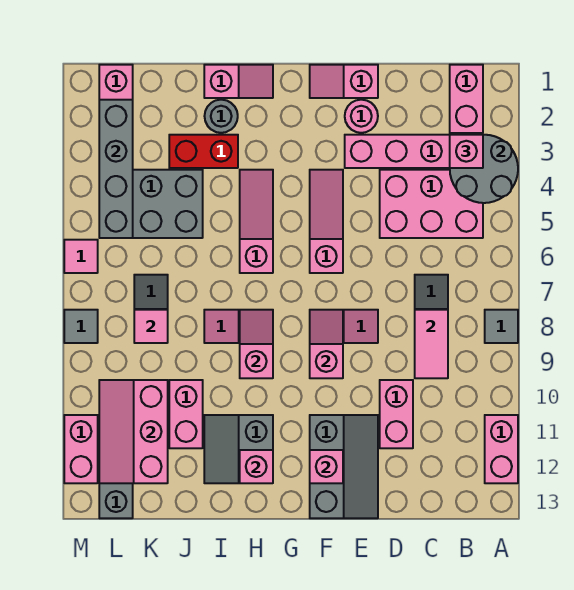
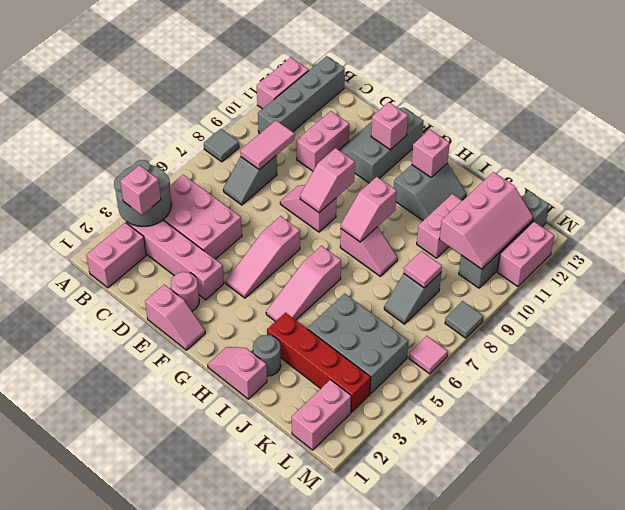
red 1x2 brick [169,135,238,168] -> red 1x4 brick [267,313,371,412]
grey 1x4 brick [99,100,133,238] -> grey 1x4 brick moved to [258,56,345,134]

